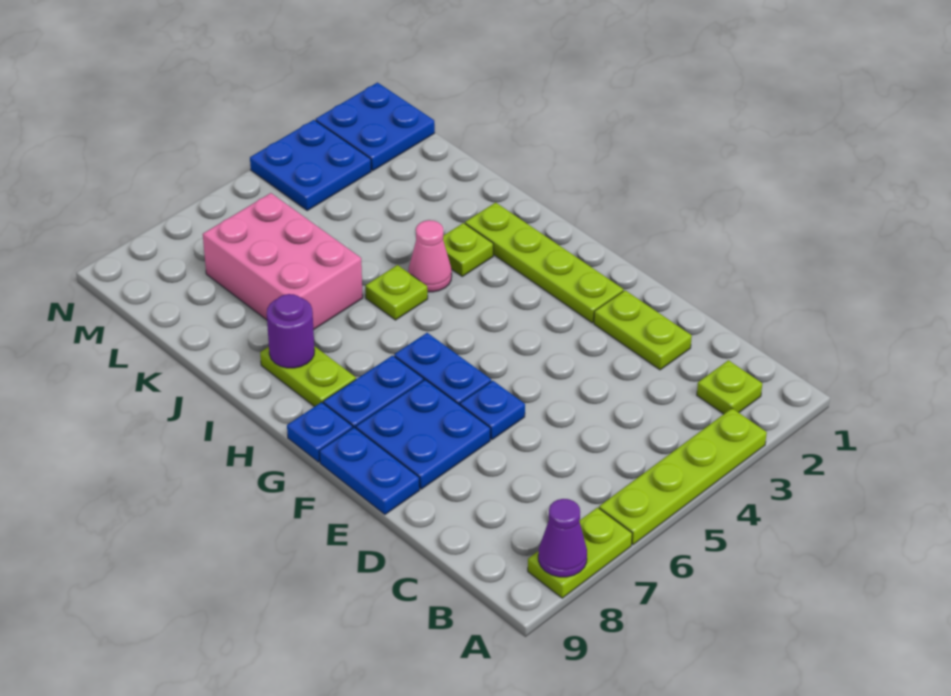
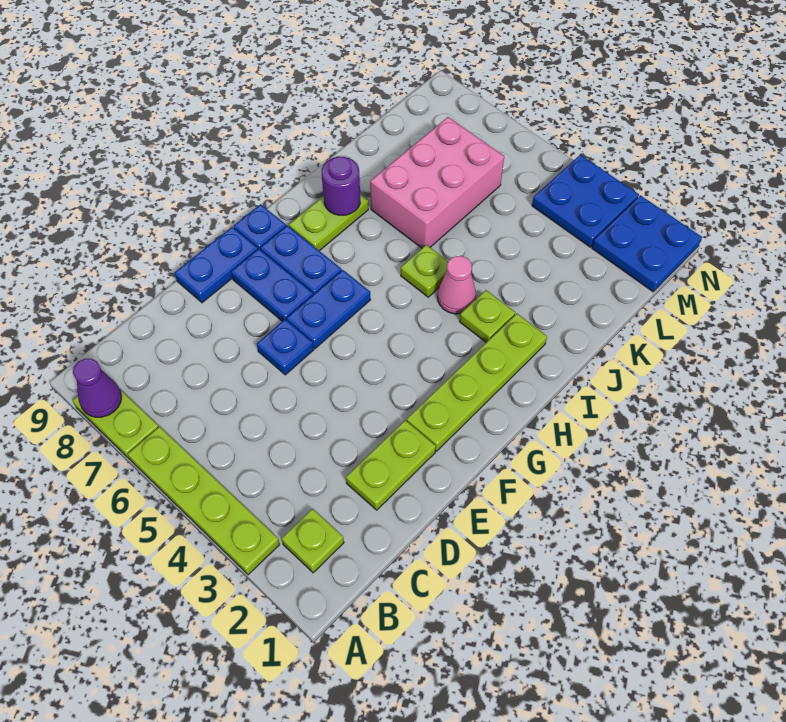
blue 2x2 plate [356,380,490,489] -> blue 1x2 plate [231,249,313,321]

